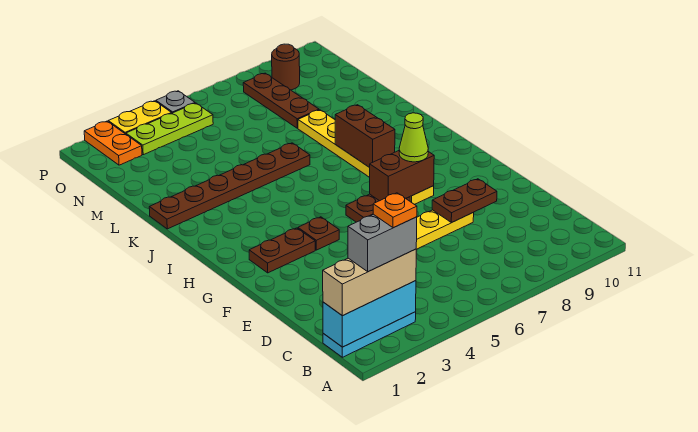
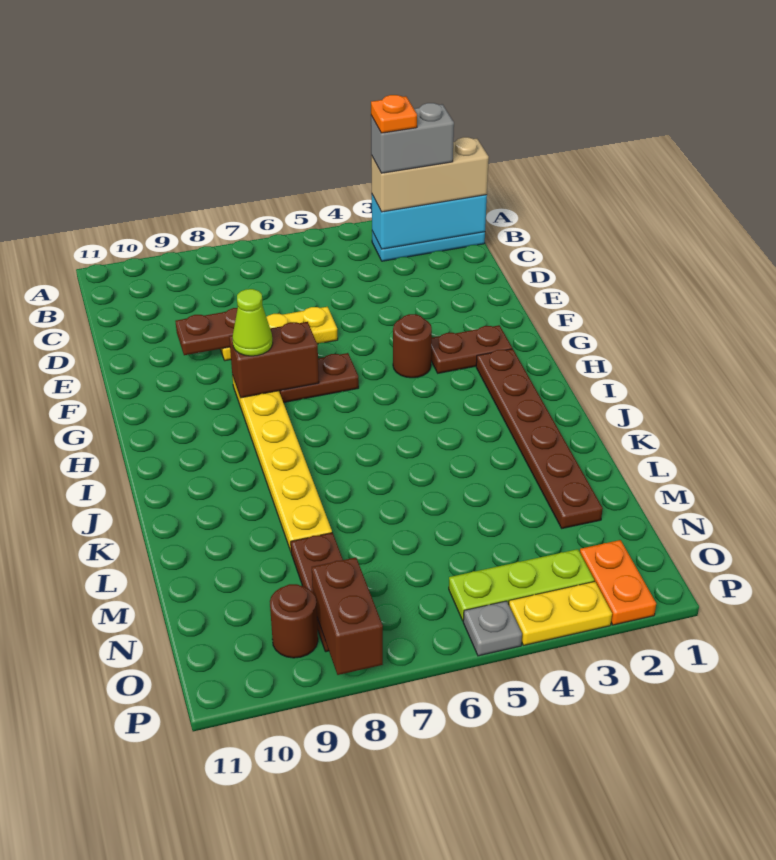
brown 1x1 plate [298,217,339,250] -> brown 1x1 round brick [393,314,432,378]
brown 1x2 brick [335,105,395,167] -> brown 1x2 brick moved to [312,557,383,675]
brown 1x6 plate [149,143,310,229] -> brown 1x6 plate turned to [476,349,603,528]

